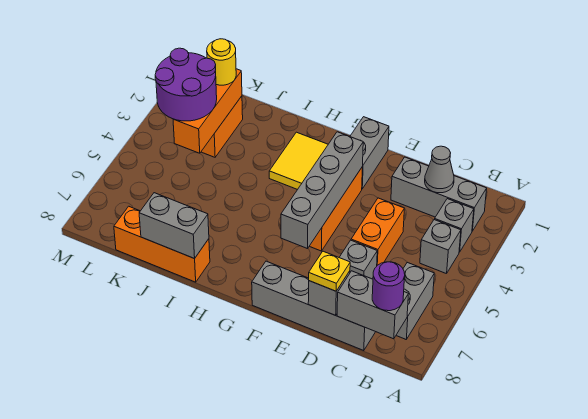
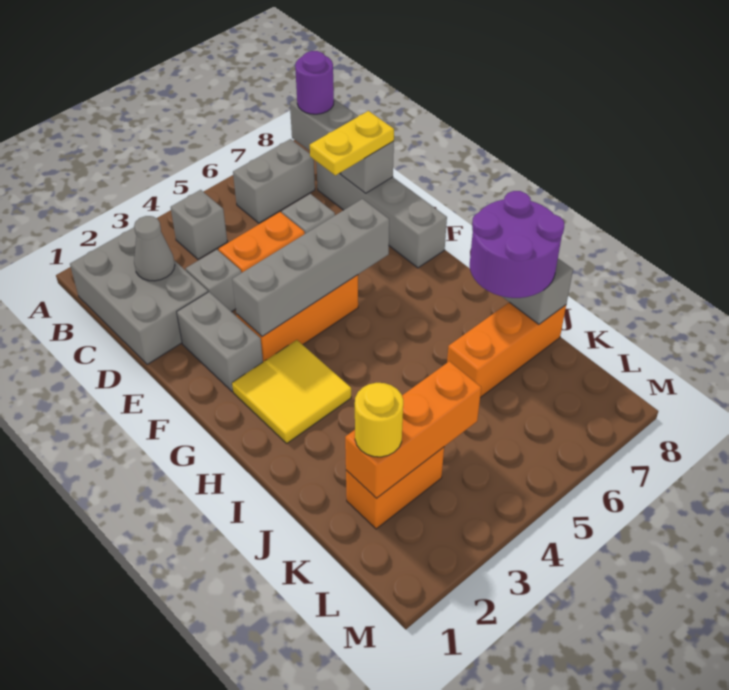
grey 1x3 brick [391,157,487,231] -> grey 2x3 brick [70,228,208,365]
grey 1x1 brick [435,199,474,252] -> grey 1x1 brick moved to [186,250,241,312]
yellow 1x1 plate [309,251,350,291] -> yellow 1x2 plate [310,111,394,175]
grey 1x2 brick [350,117,389,189] -> grey 1x2 brick turned to [177,292,263,392]
orange 1x3 brick [114,206,210,282] -> orange 1x3 brick turned to [447,302,566,397]
purple 2x2 round brick [155,48,217,121] -> purple 2x2 round brick moved to [470,191,564,298]

